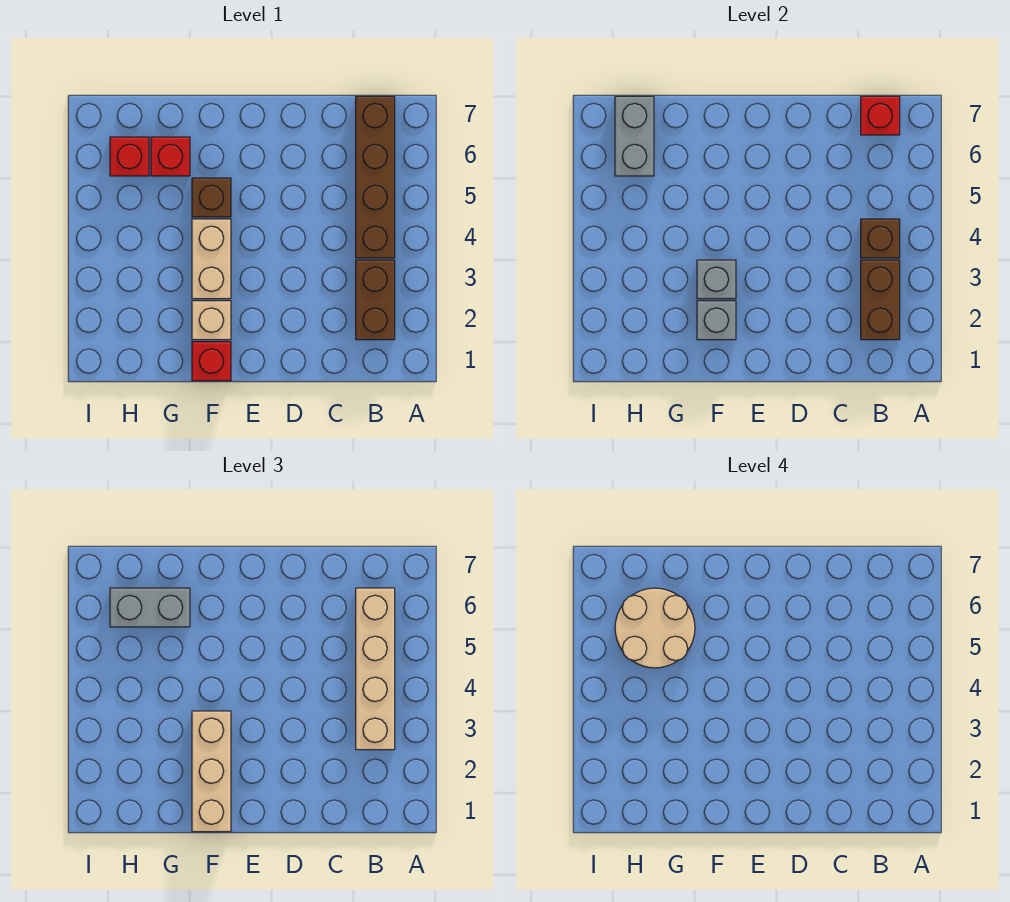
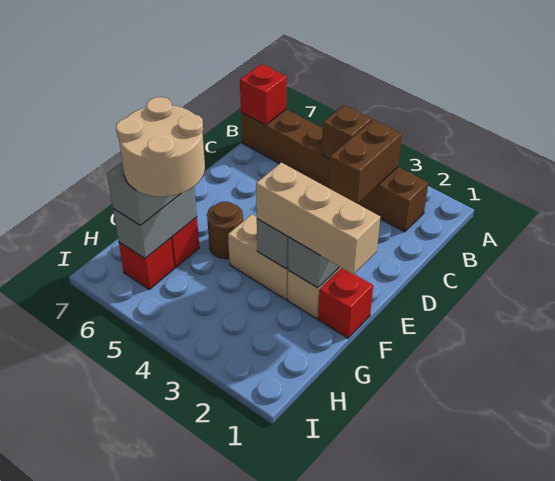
brown 1x2 brick [861,260,900,340] -> brown 1x2 brick turned to [329,120,402,204]
tan 1x4 brick [356,588,395,750] -> none
brown 1x1 brick [192,178,231,217] -> brown 1x1 round brick [207,202,243,259]
grey 1x2 brick [615,96,654,176] -> grey 1x2 brick turned to [113,187,197,259]

